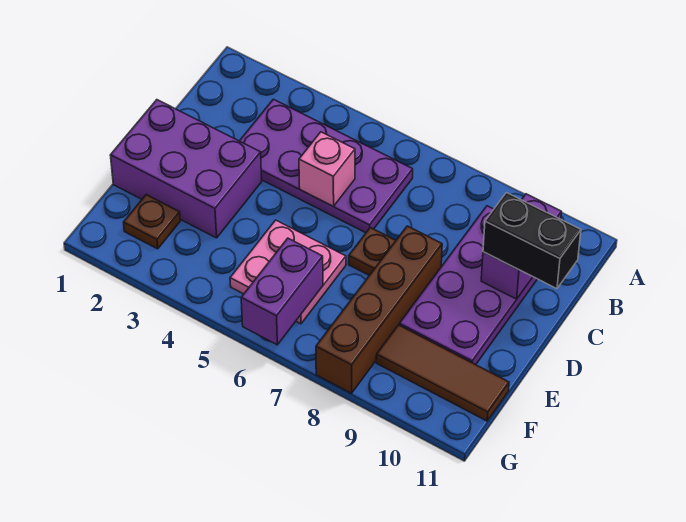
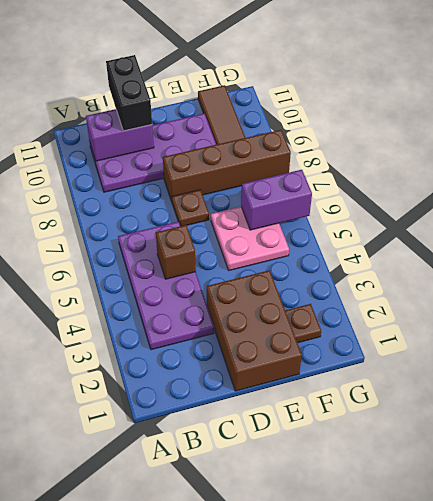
pink 1x1 brick [299,132,355,207] -> brown 1x1 brick [156,225,196,279]
purple 2x3 brick [110,100,262,238] -> brown 2x3 brick [207,270,302,391]

